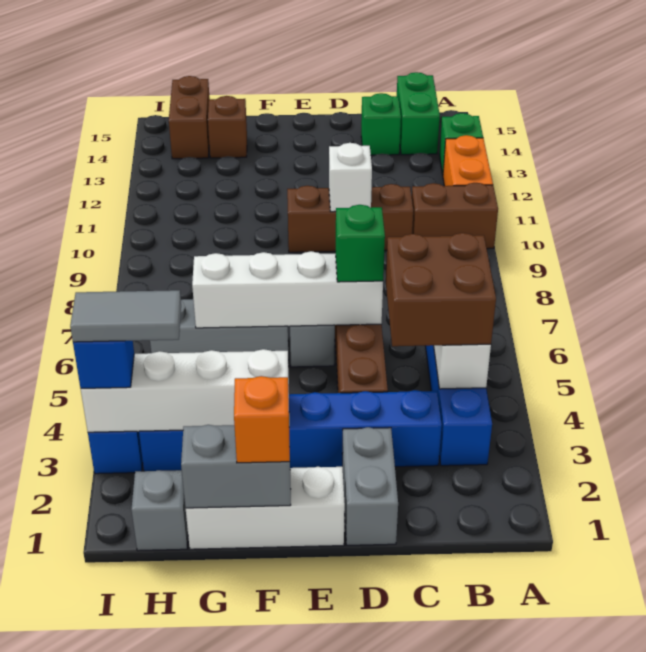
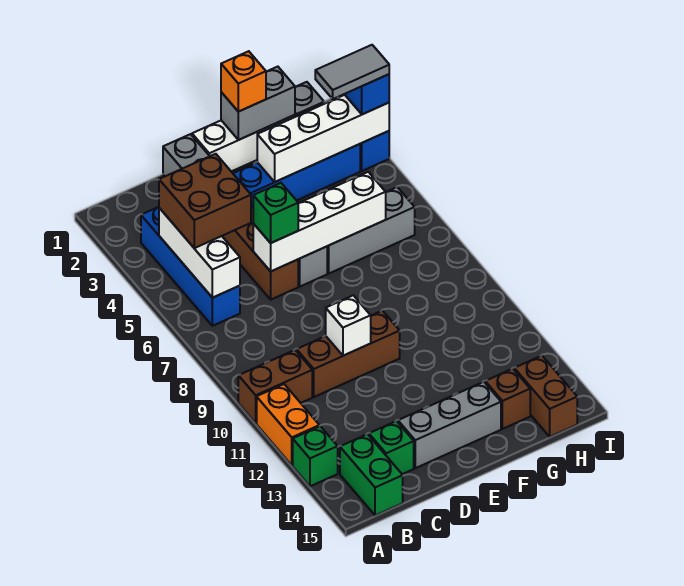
none -> grey 1x3 brick [398,382,501,468]

